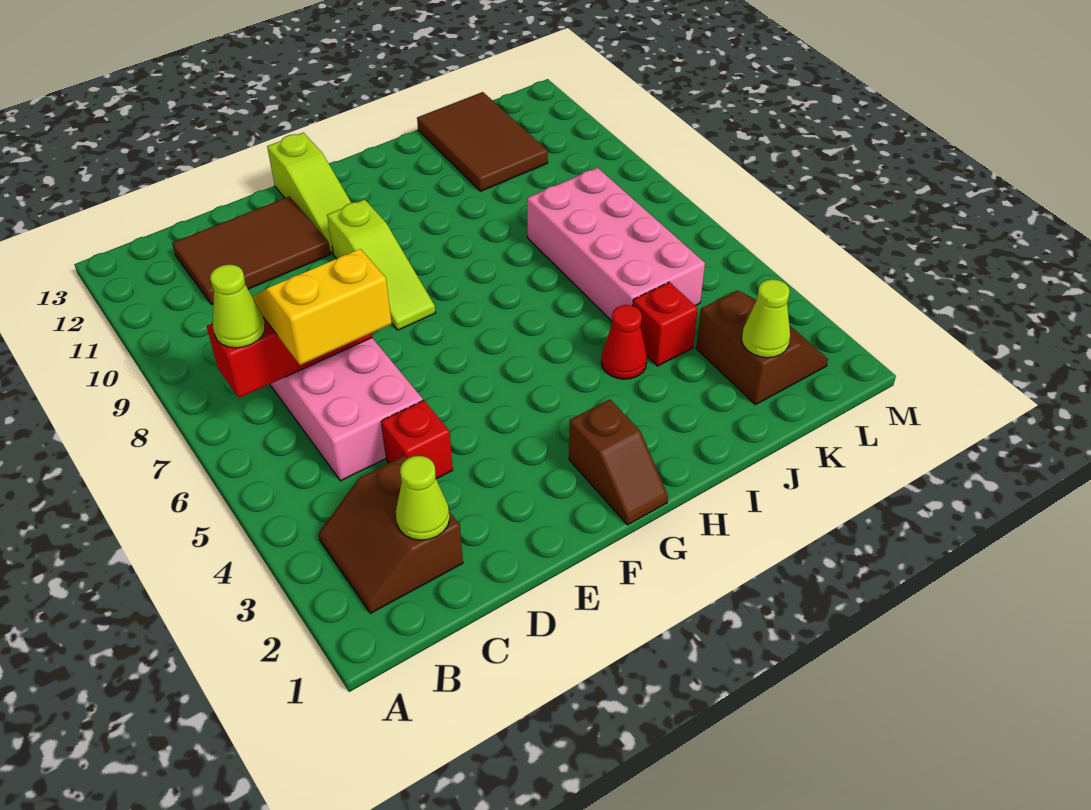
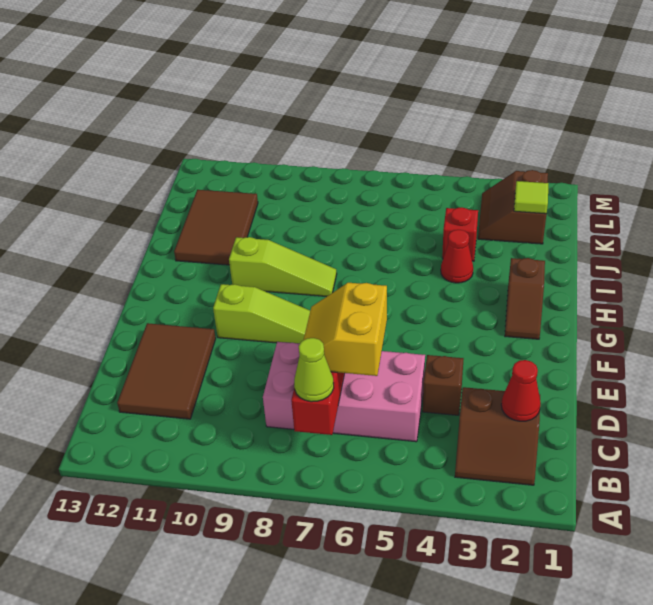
lime 1x1 cone [396,456,450,540] -> red 1x1 cone [501,360,541,421]
red 1x1 brick [381,400,453,479] -> brown 1x1 brick [423,355,464,415]
lime 1x3 slope [267,133,351,254] -> lime 1x3 slope moved to [229,237,337,297]
brown 1x2 slope [569,399,668,525] -> brown 1x2 slope turned to [505,258,545,339]
pink 2x4 brick [527,168,705,321] -> none
brown 2x3 tile [417,92,548,191] -> brown 2x3 tile turned to [174,190,258,265]
brown 2x2 slope [696,290,828,405] -> brown 2x2 slope turned to [478,170,548,244]
lime 1x1 cone [742,279,790,358] -> lime 1x1 tile [514,181,549,214]

